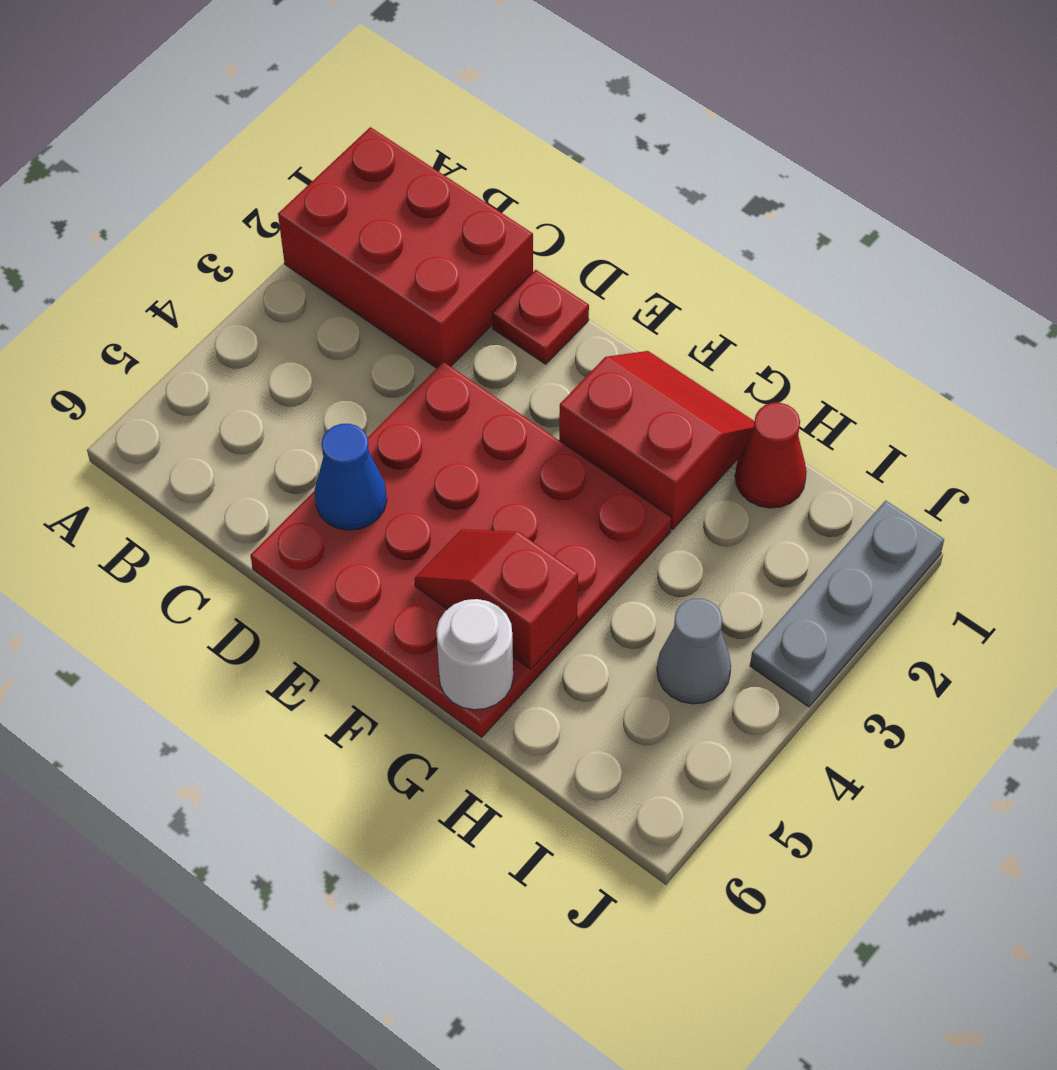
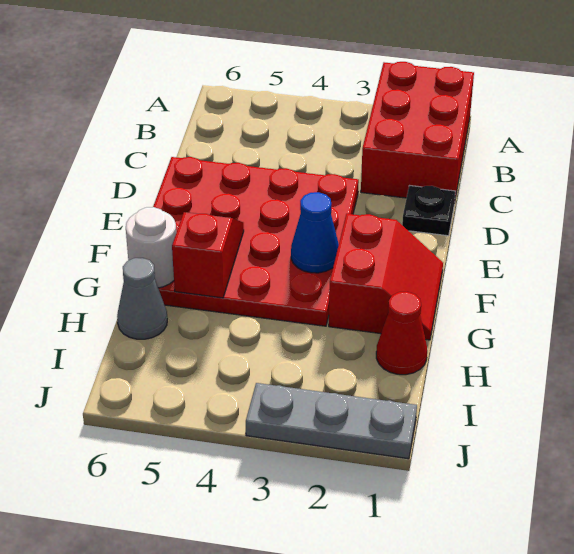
red 1x1 plate [492,270,589,364] -> black 1x1 plate [402,186,455,236]
blue 1x1 cone [315,424,387,530] -> blue 1x1 cone moved to [291,192,339,273]
grey 1x1 cone [657,599,731,704] -> grey 1x1 cone moved to [117,258,167,339]

